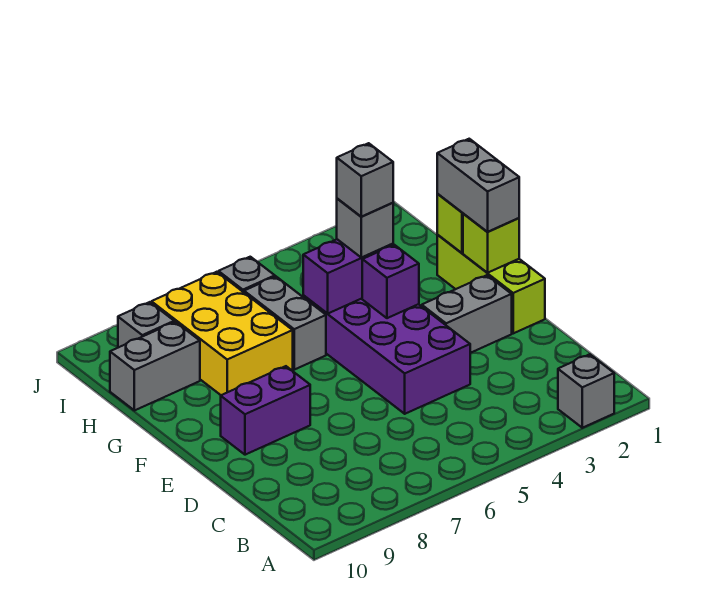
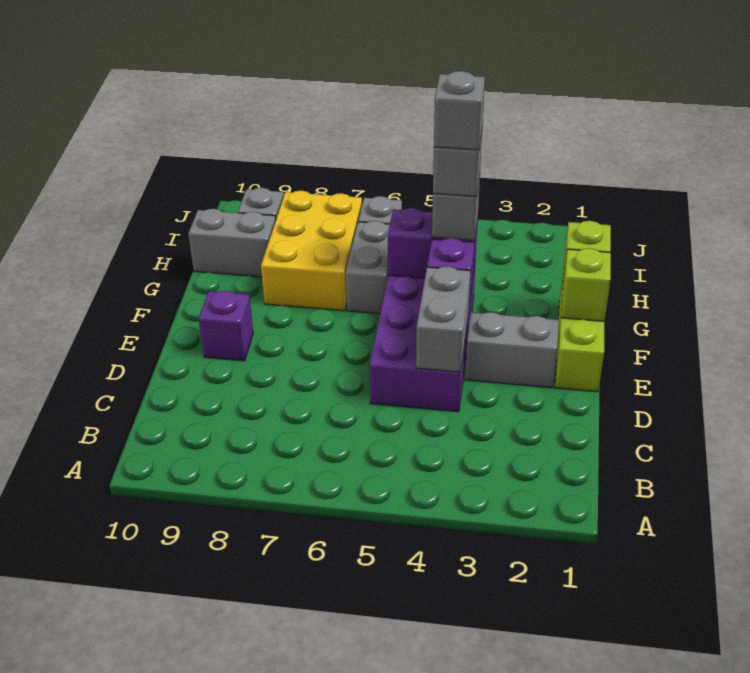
grey 1x1 brick [558,354,614,428] -> grey 1x1 brick moved to [434,71,485,150]
purple 1x2 brick [221,366,310,455] -> purple 1x1 brick [199,291,253,361]
grey 1x2 brick [437,139,519,232] -> grey 1x2 brick moved to [416,266,470,372]

